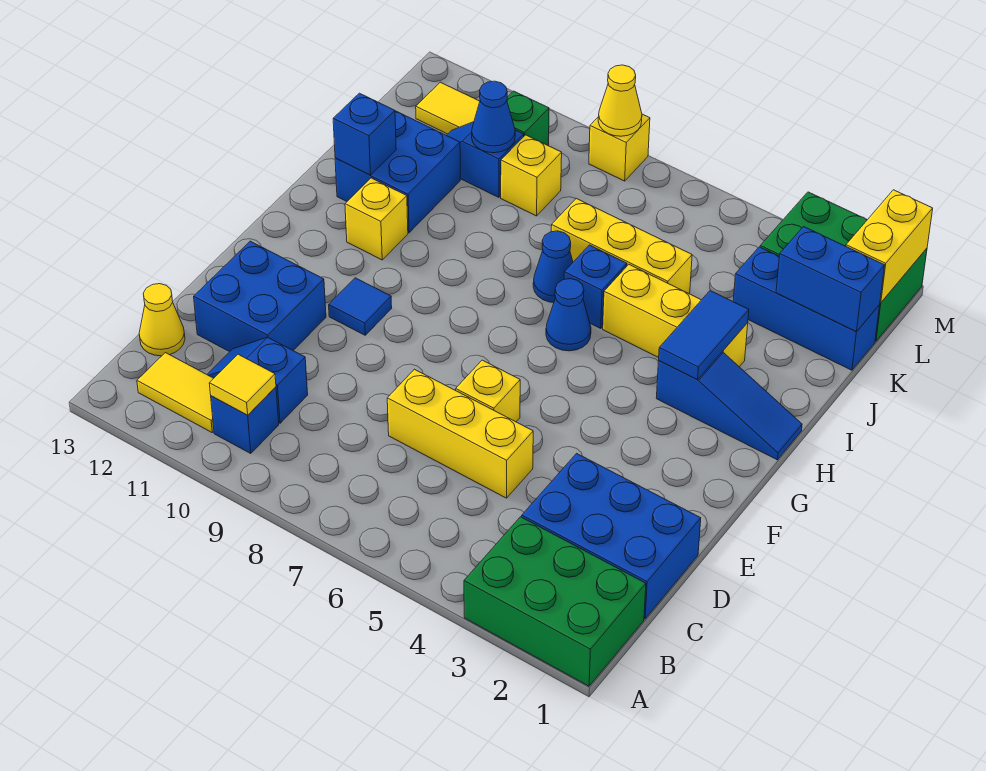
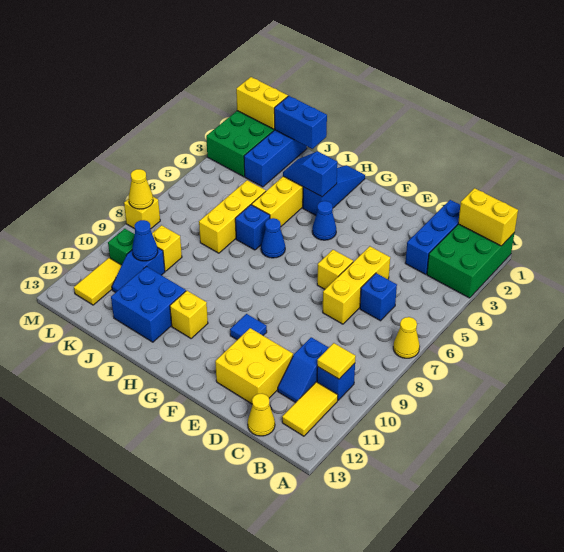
none -> yellow 1x2 brick [458,188,518,246]
none -> yellow 1x1 cone [393,317,420,358]
blue 2x3 brick [522,453,701,619] -> blue 1x3 brick [405,200,460,274]
blue 2x2 brick [194,241,326,352] -> yellow 2x2 brick [215,328,293,404]
blue 1x2 tile [659,291,749,380] -> blue 1x2 slope [283,151,337,197]
blue 1x1 cone [533,231,573,302] -> blue 1x1 cone moved to [312,201,336,240]
blue 1x1 brick [333,93,396,175] -> blue 1x1 brick moved to [360,273,397,321]
blue 1x2 brick [776,227,885,332] -> blue 1x2 brick turned to [274,96,327,149]

